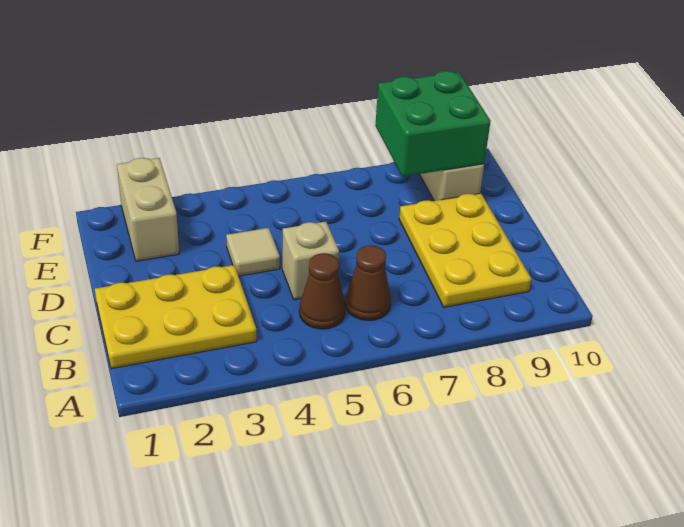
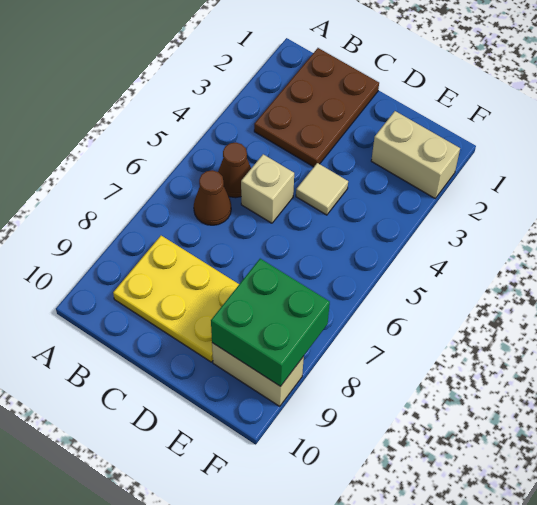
yellow 2x3 plate [95,265,256,369] -> brown 2x3 plate [254,48,379,167]

